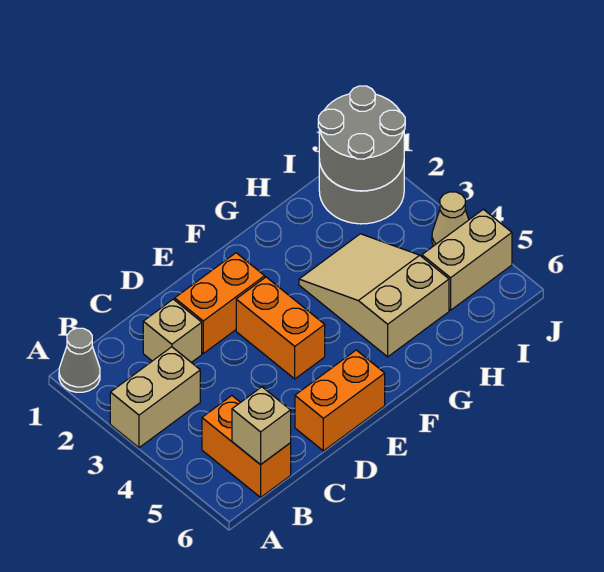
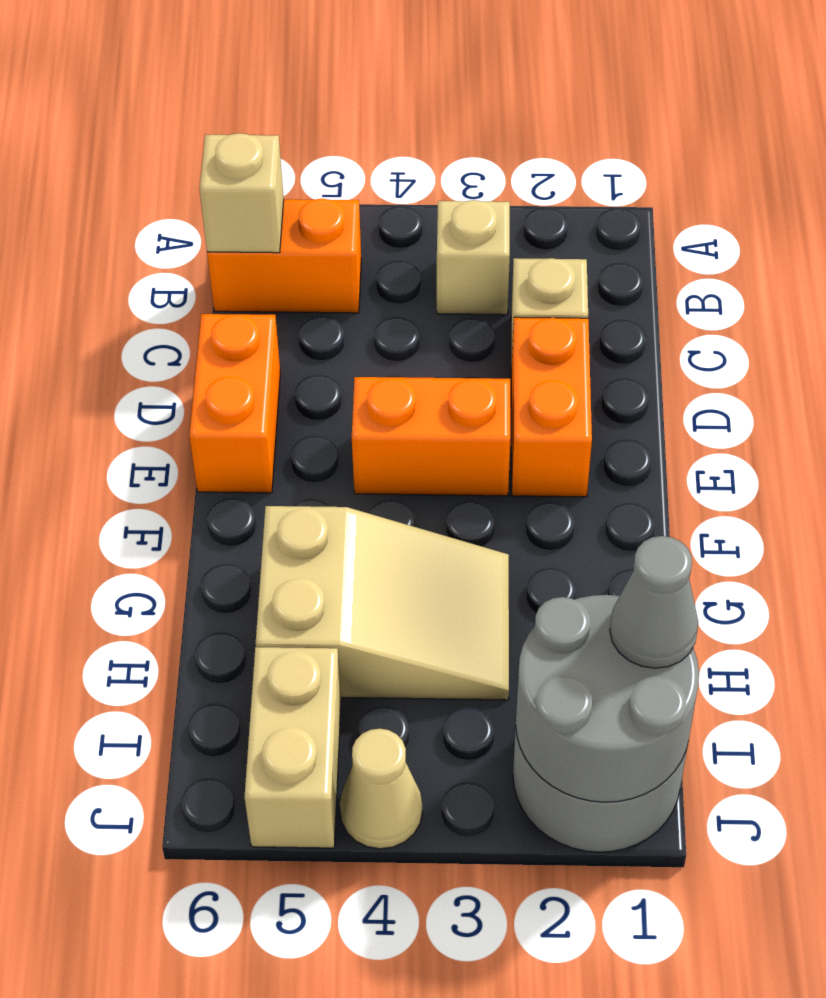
grey 1x1 cone [59,328,100,392] -> grey 1x1 cone moved to [610,536,698,668]
tan 1x2 brick [110,347,200,448] -> tan 1x1 brick [437,200,510,315]

